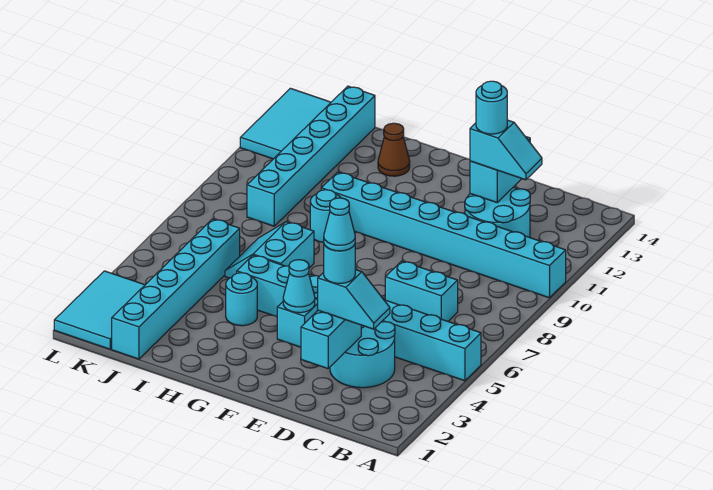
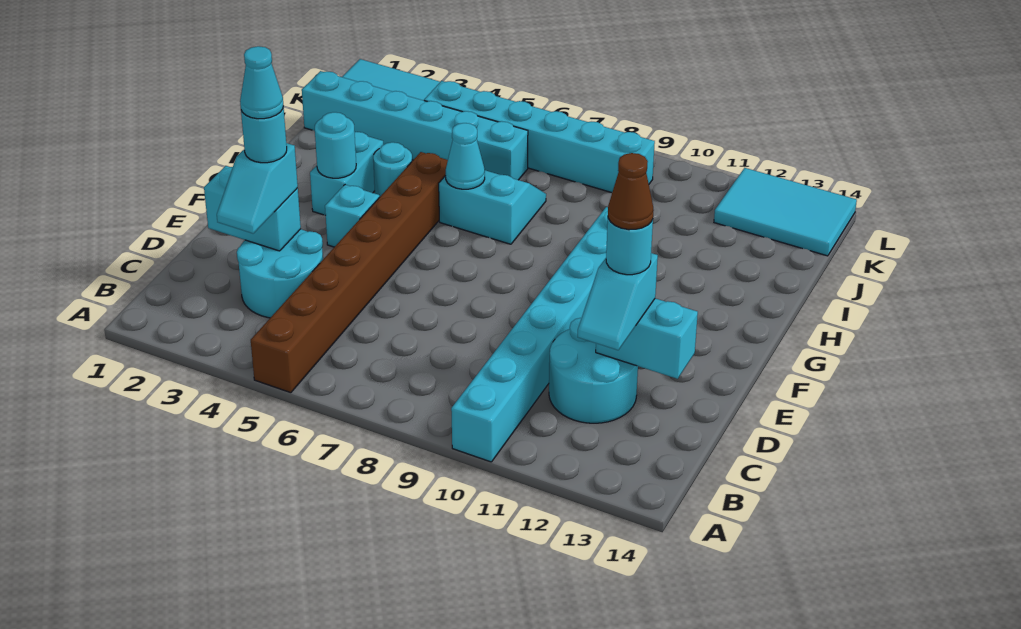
cyan 1x8 brick [237,255,481,381] -> brown 1x8 brick [251,152,448,393]
cyan 1x2 brick [385,261,458,321] -> cyan 1x2 brick moved to [310,132,383,215]
cyan 1x1 cone [283,260,315,313] -> cyan 1x1 cone moved to [446,123,485,189]
cyan 1x1 round brick [310,190,341,242] -> cyan 1x1 round brick moved to [315,112,356,178]
brown 1x1 cone [378,123,410,176] -> brown 1x1 cone moved to [608,153,654,230]
cyan 1x6 brick [247,86,375,226] -> cyan 1x6 brick moved to [424,81,655,193]

